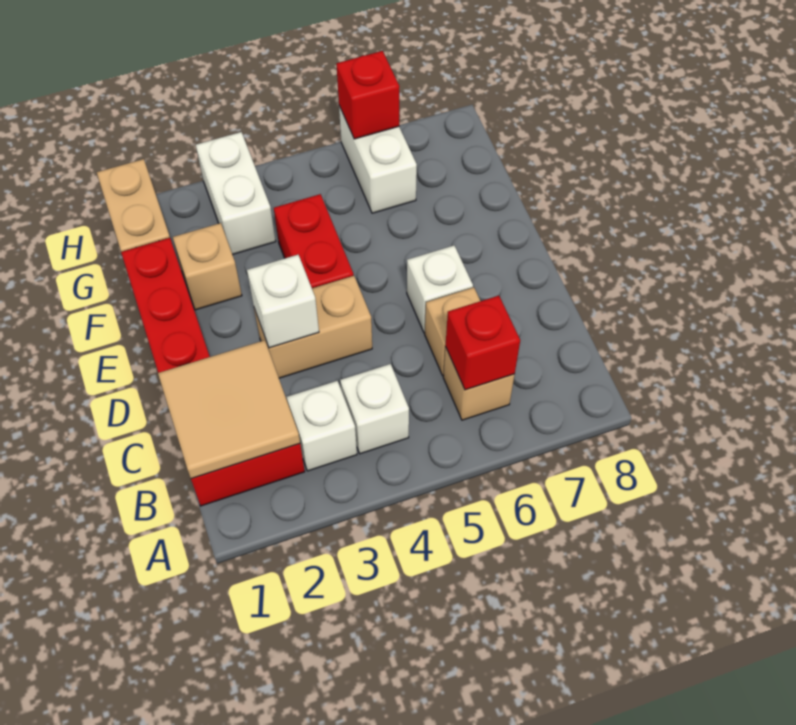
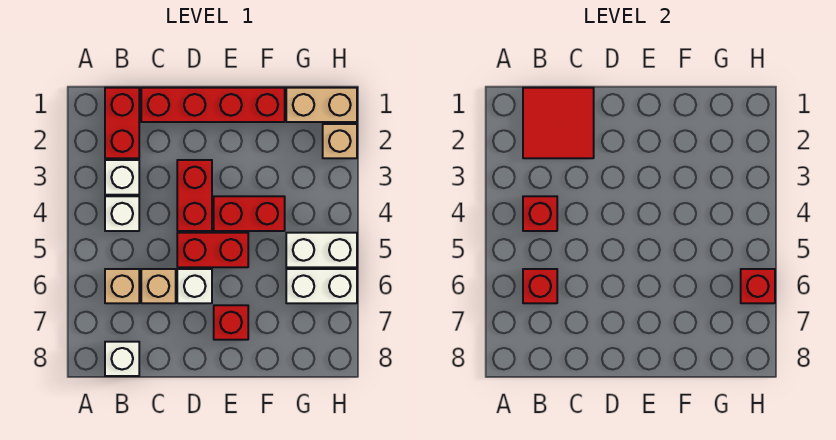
tan 2x2 tile [158,340,300,479] -> red 2x2 tile [523,88,594,158]
none -> red 1x1 brick [523,196,557,231]
tan 1x2 brick [254,276,372,378] -> red 1x2 brick [177,160,212,231]
white 1x1 brick [247,255,319,348] -> white 1x1 brick moved to [105,342,139,376]
none -> red 1x2 brick [177,233,248,267]
none -> red 1x1 brick [214,305,248,340]
tan 1x1 brick [173,223,242,310] -> tan 1x1 brick moved to [323,124,357,158]
white 1x2 brick [196,132,276,255] -> white 1x2 brick moved to [286,233,357,267]

